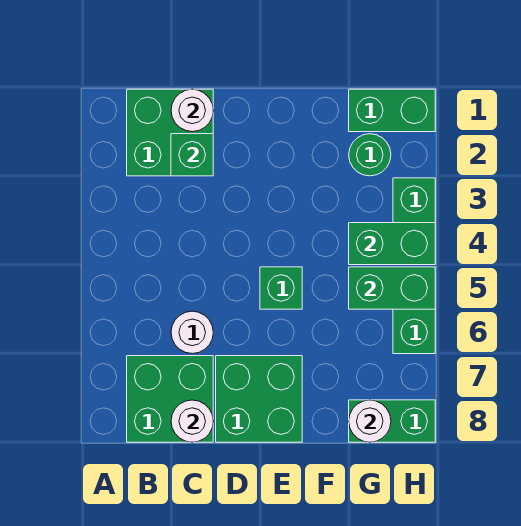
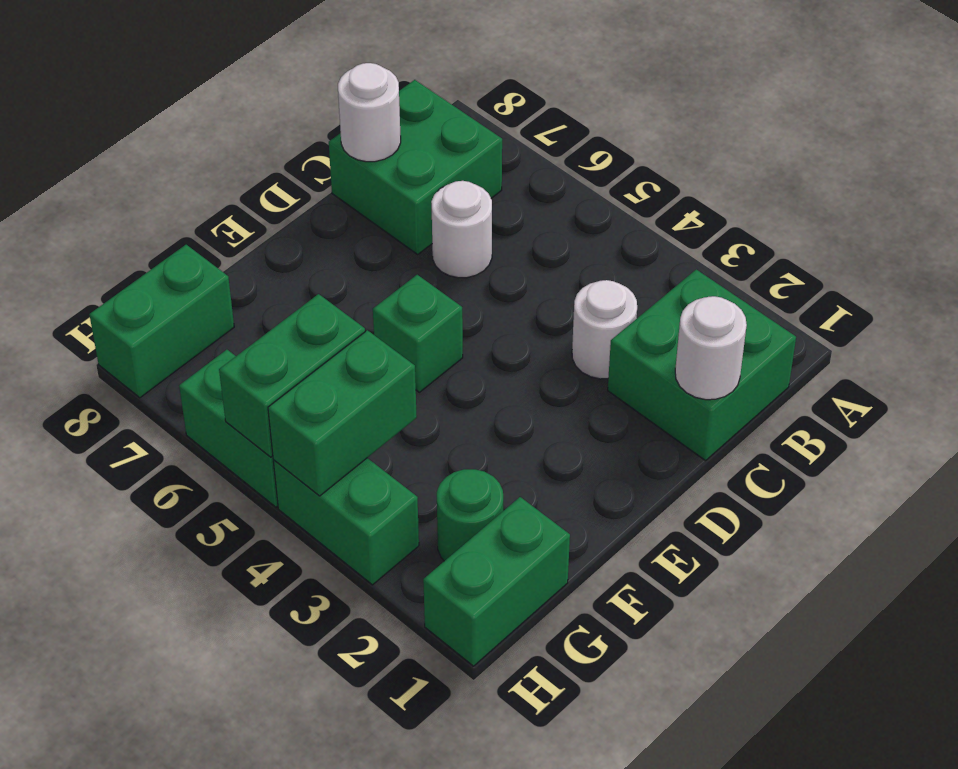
green 1x1 brick [171,134,213,176] -> none
green 2x2 brick [216,356,302,442] -> none
white 1x1 round brick [349,400,391,442] -> white 1x1 round brick moved to [572,280,637,379]

